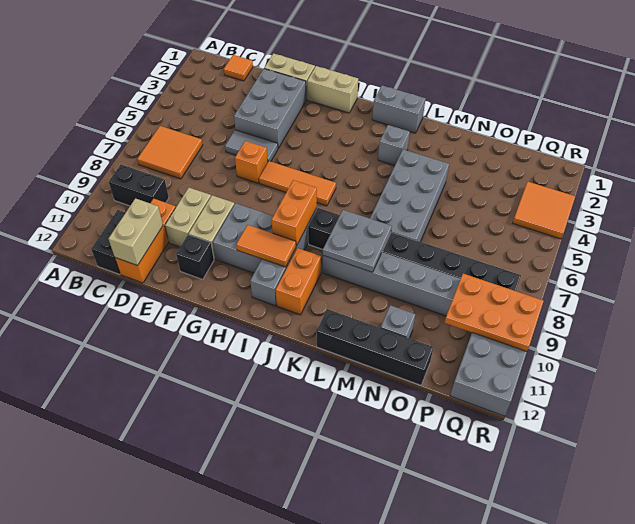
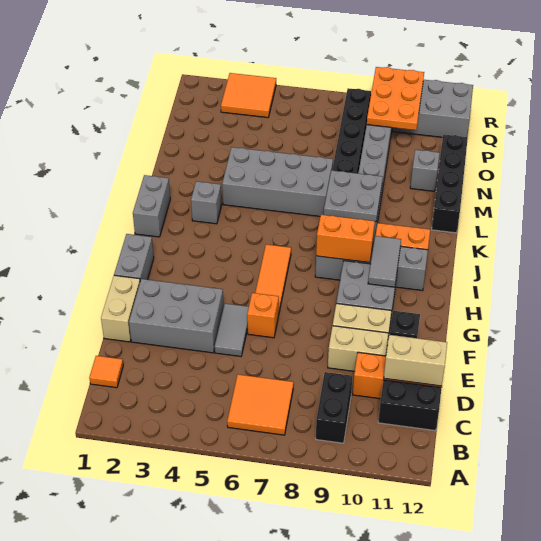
tan 1x2 brick [307,66,358,113] -> grey 1x2 brick [114,234,154,281]
orange 1x2 tile [236,225,296,267] -> grey 1x2 tile [368,236,401,287]

